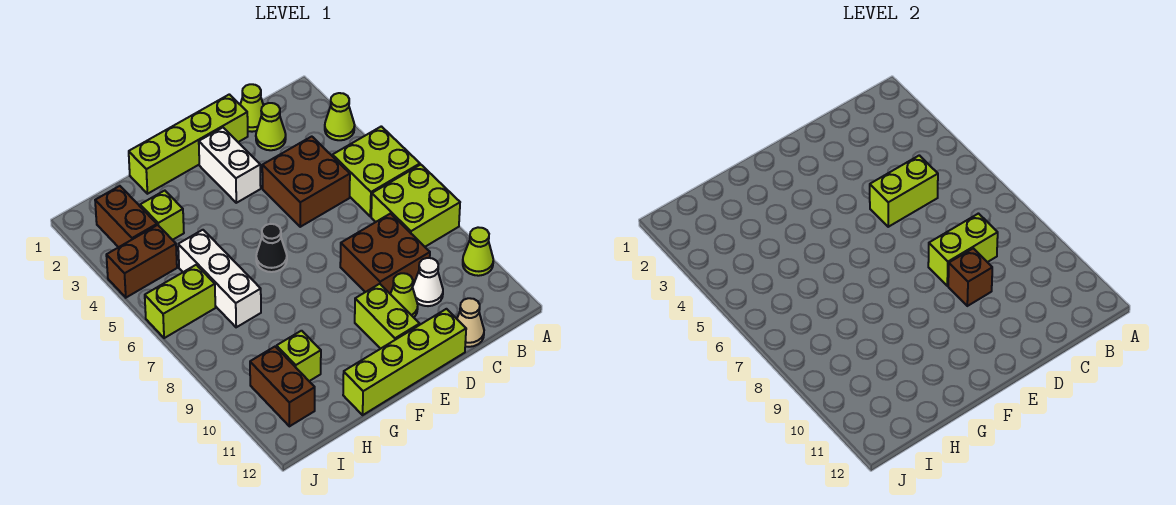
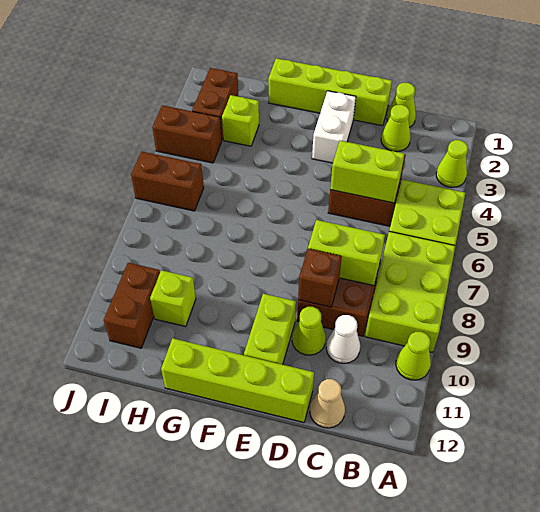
lime 2x2 brick [371,165,460,247] -> lime 2x3 brick [365,231,455,353]
black 1x1 cone [256,224,287,272] -> none
white 1x3 brick [178,230,261,327] -> none
lime 1x2 brick [145,265,215,338] -> brown 1x2 brick [131,152,204,211]

